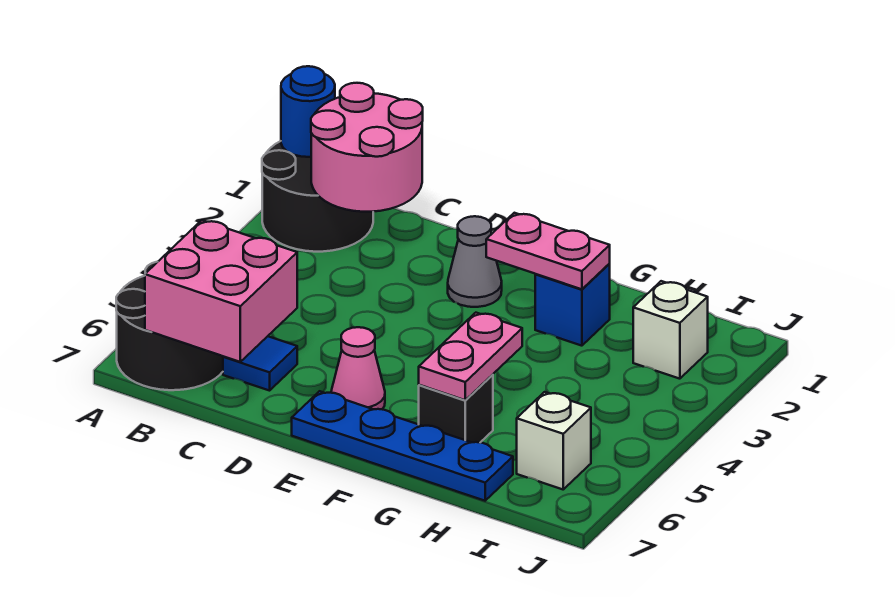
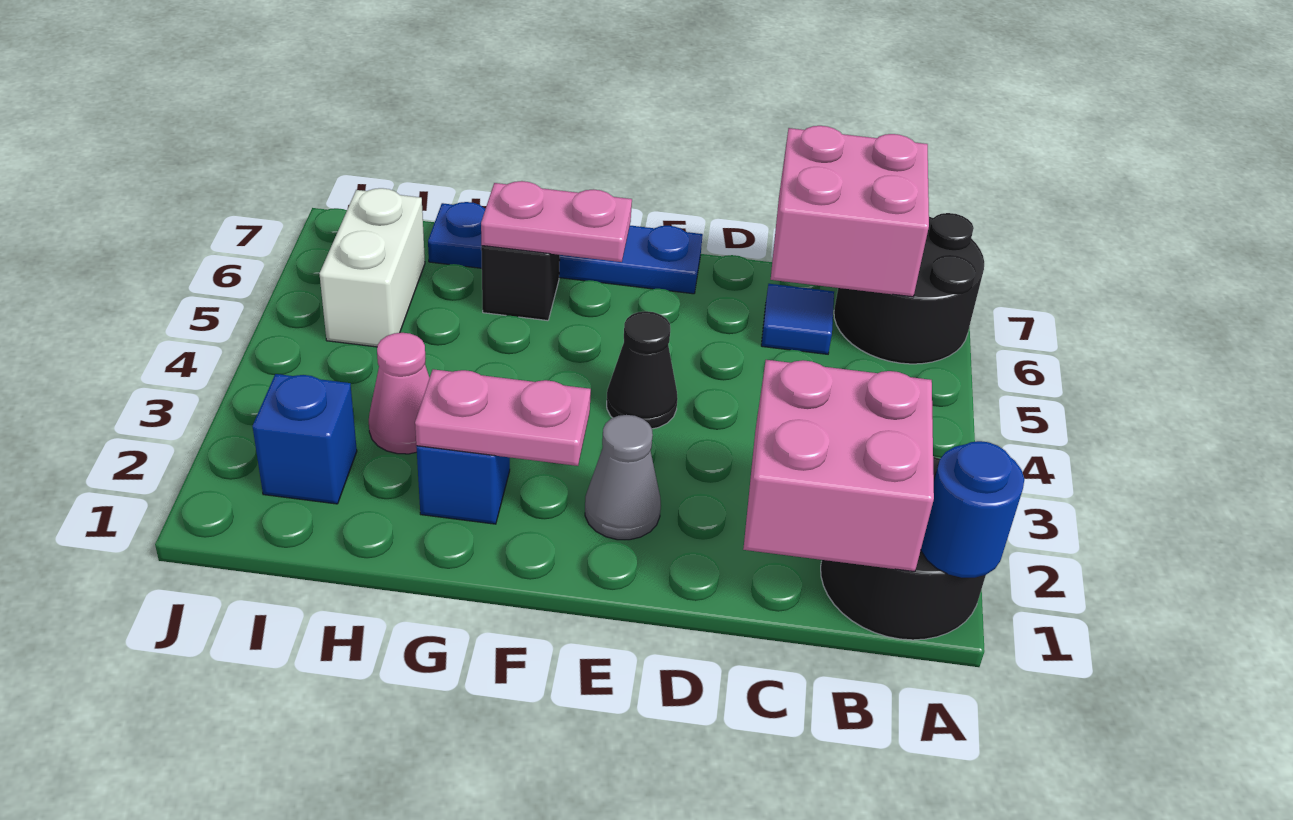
pink 2x2 round brick [311,83,423,212] -> pink 2x2 brick [743,360,934,572]
none -> black 1x1 cone [607,311,678,429]
pink 1x1 cone [331,327,385,409] -> pink 1x1 cone moved to [369,333,430,454]
pink 1x2 plate [419,313,522,400] -> pink 1x2 plate turned to [481,181,632,262]
white 1x1 brick [633,281,708,379] -> blue 1x1 brick [252,374,357,504]
white 1x1 brick [517,392,591,489] -> white 1x2 brick [319,188,425,347]

